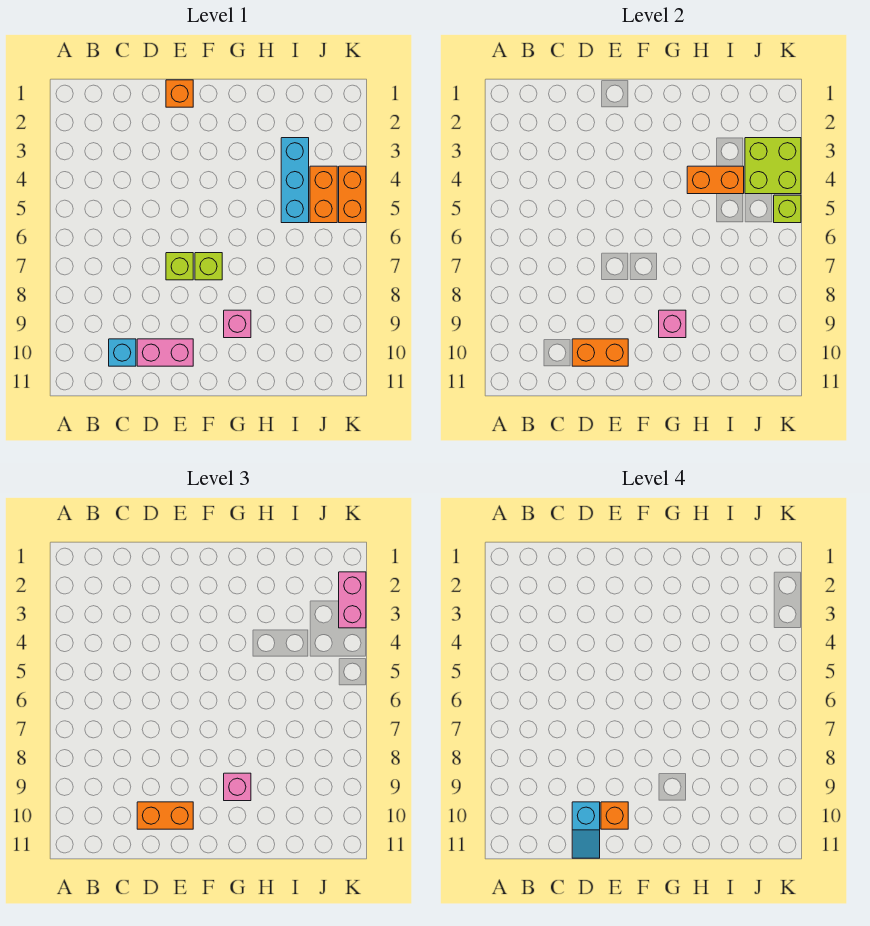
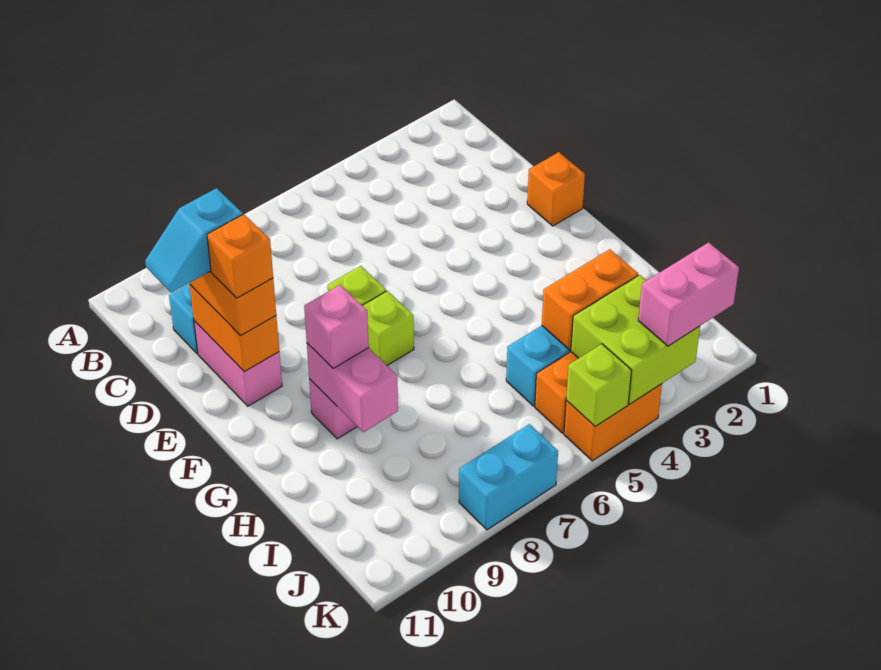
pink 1x1 brick [659,310,686,338] -> pink 1x2 brick [307,343,398,432]
orange 1x2 brick [687,166,744,194] -> orange 1x2 brick turned to [542,249,638,350]
none -> cyan 1x2 brick [459,424,558,530]

